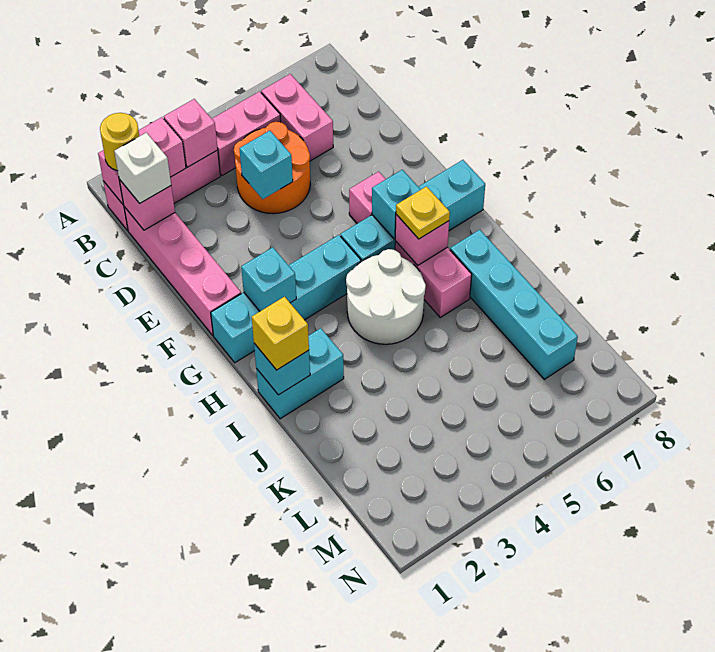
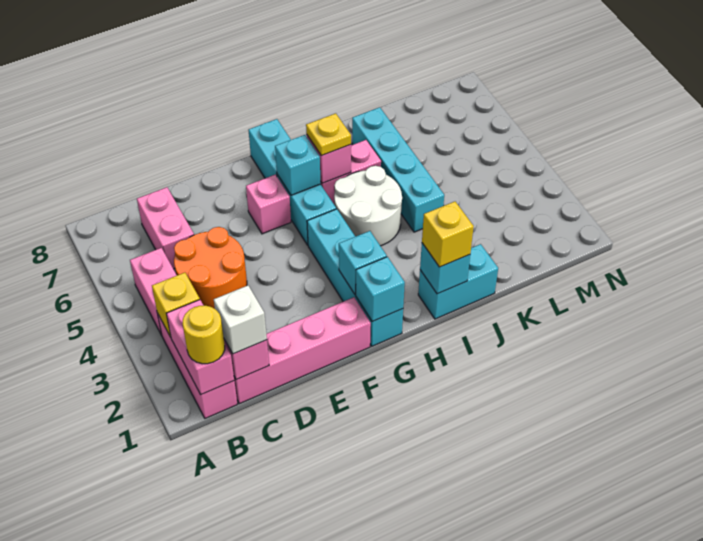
pink 1x1 brick [164,99,218,167] -> yellow 1x1 brick [152,273,200,337]
pink 1x2 brick [261,74,333,161] -> pink 1x2 brick turned to [137,187,194,269]
cyan 1x1 brick [239,131,293,199] -> cyan 1x1 brick moved to [356,257,405,321]
cyan 1x2 brick [256,328,344,419] -> cyan 1x2 brick turned to [418,244,498,319]
cyan 1x4 brick [450,230,578,379] -> cyan 1x4 brick turned to [352,107,444,232]

